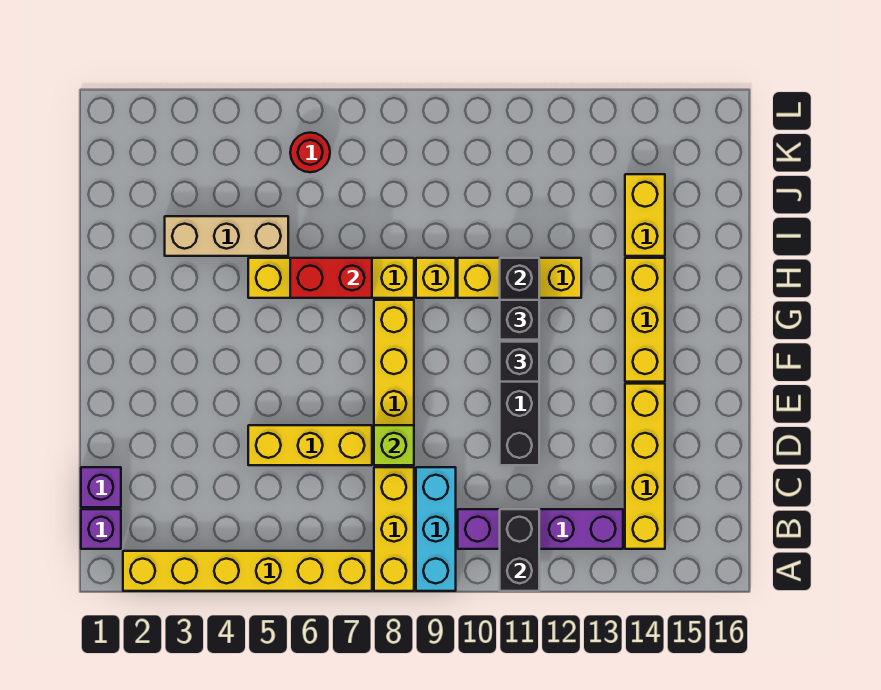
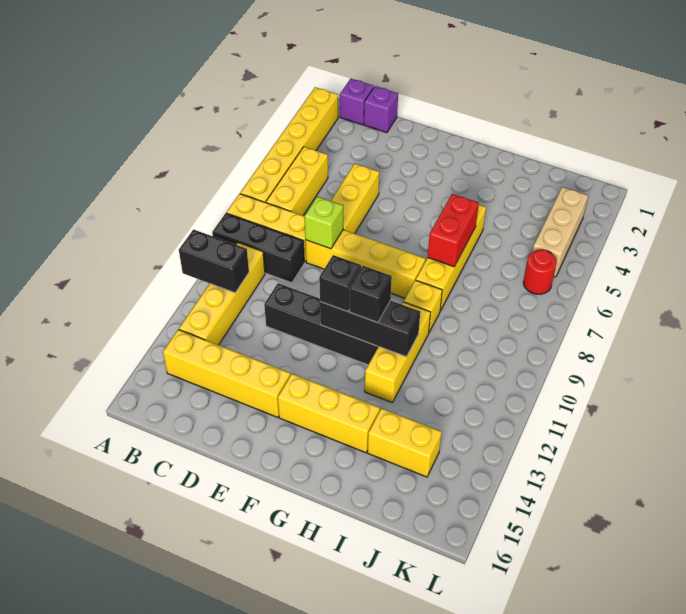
cyan 1x3 brick [416,467,456,591] -> black 1x3 brick [212,213,304,283]
none -> yellow 1x3 brick [266,147,328,216]
purple 1x4 brick [458,509,623,549] -> yellow 1x4 brick [179,243,265,345]
tan 1x3 brick [165,216,288,256] -> tan 1x3 brick moved to [533,187,588,277]

